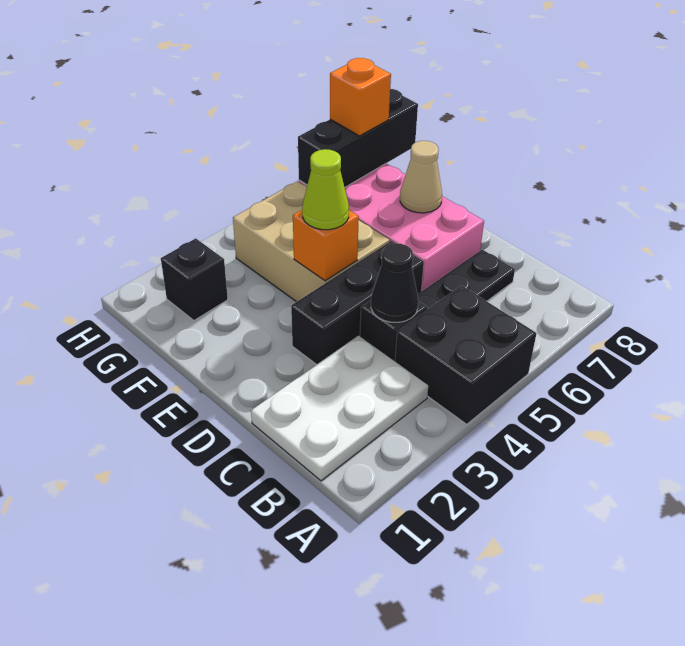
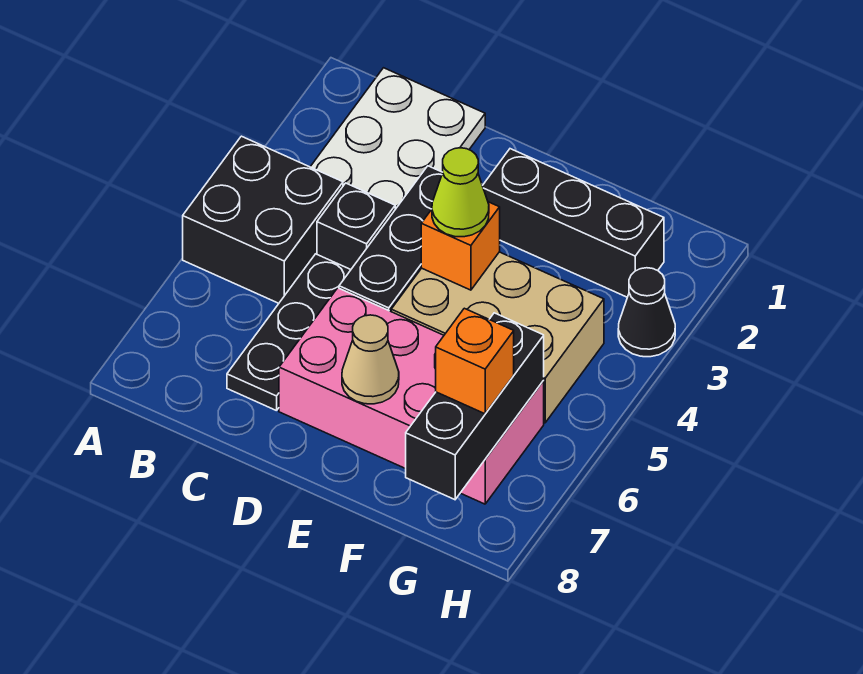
black 1x1 cone [371,243,418,322] -> black 1x1 cone moved to [618,268,675,357]
black 1x1 brick [161,238,228,320] -> black 1x3 brick [482,149,664,297]

